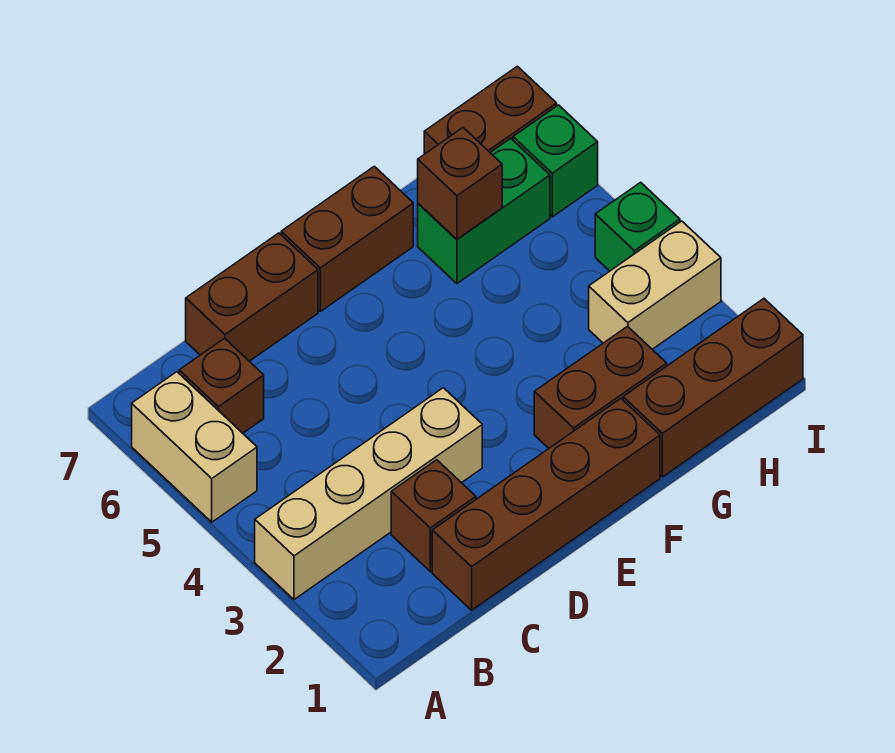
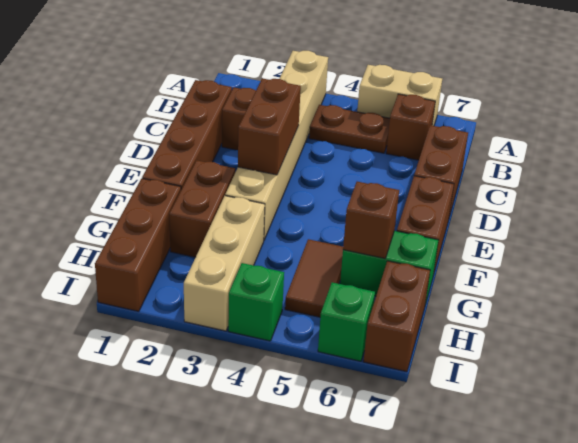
tan 1x4 brick [255,388,482,599] -> tan 1x6 brick [225,51,328,240]
none -> brown 1x2 plate [309,105,390,153]
none -> brown 1x2 brick [238,78,301,175]
none -> brown 1x2 tile [285,239,343,317]
green 1x2 brick [418,138,550,283] -> green 1x2 brick turned to [340,231,439,304]
tan 1x2 brick [589,221,721,349] -> tan 1x3 brick [184,196,265,331]

